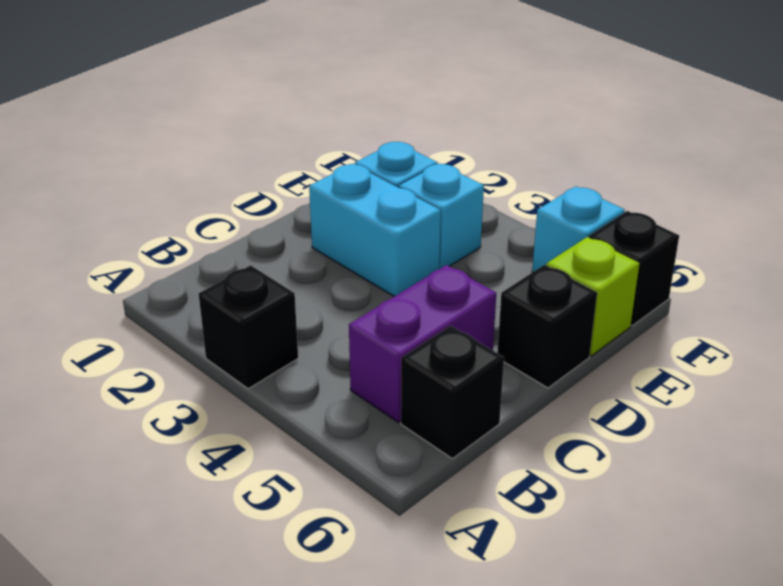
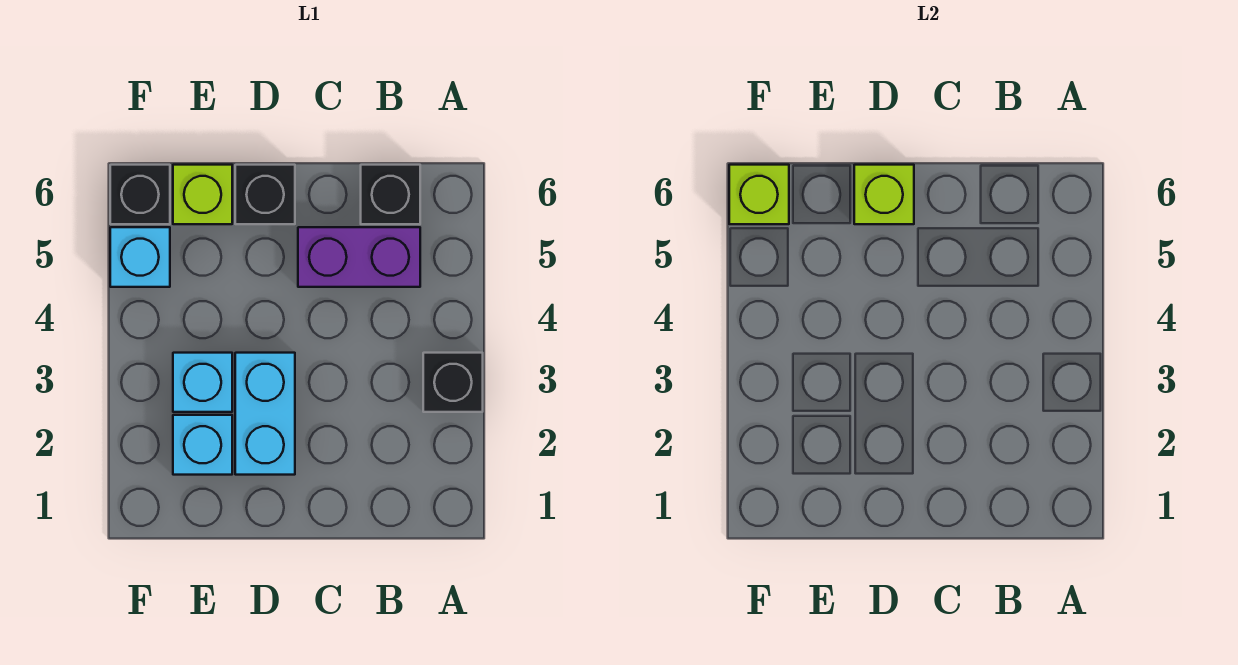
none -> lime 1x1 brick [854,165,914,224]
none -> lime 1x1 brick [729,165,789,224]

